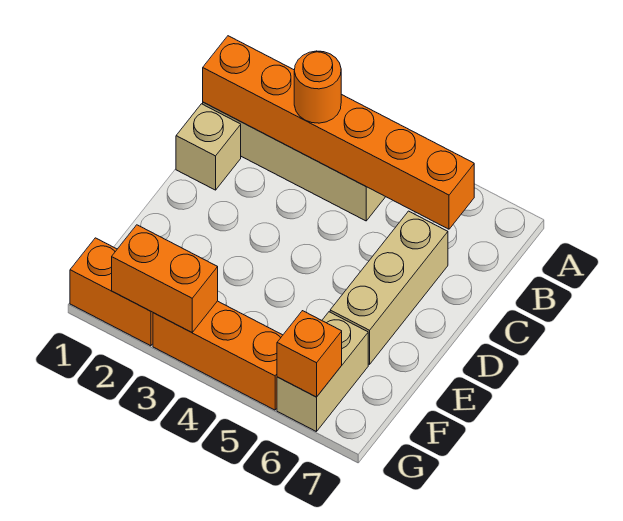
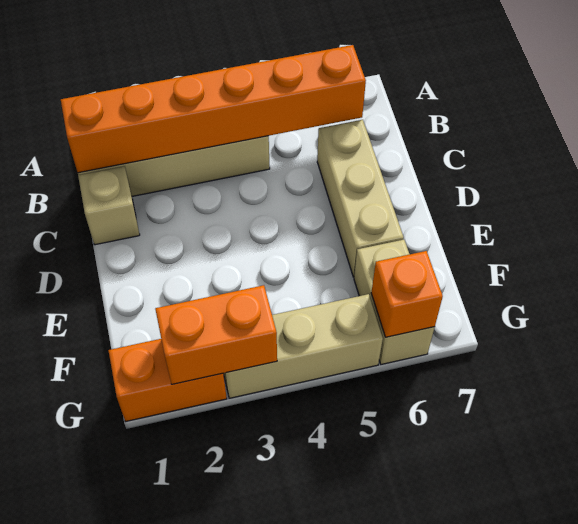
orange 1x1 round brick [294,51,341,123] -> none
orange 1x3 brick [153,301,283,410] -> tan 1x3 brick [223,294,383,398]

